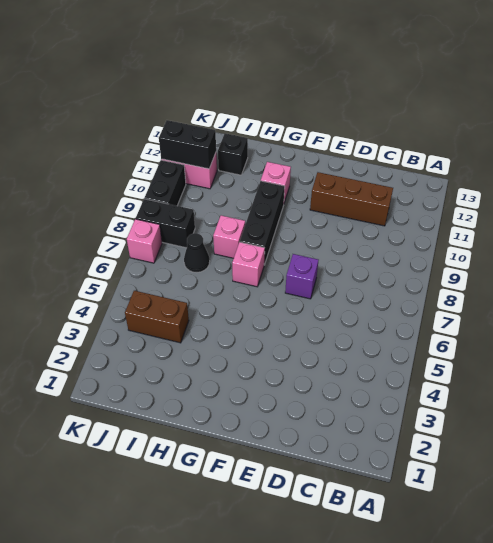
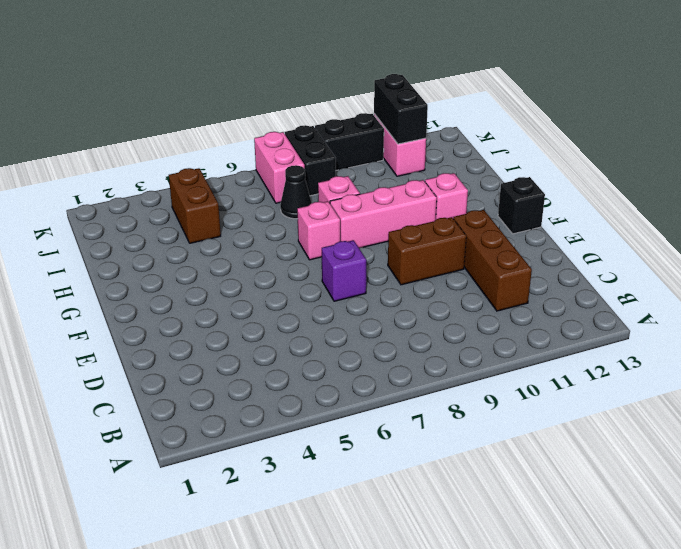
none -> brown 1x2 brick [388,217,466,285]
black 1x3 brick [240,181,285,264] -> pink 1x3 brick [330,180,437,248]
black 1x1 brick [218,133,248,175] -> black 1x1 brick moved to [498,177,545,234]
pink 1x1 brick [127,219,162,263] -> pink 1x2 brick [254,132,305,203]

